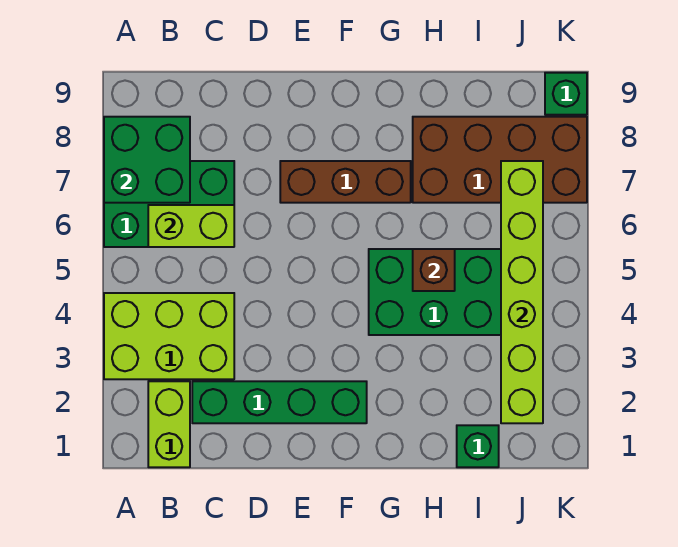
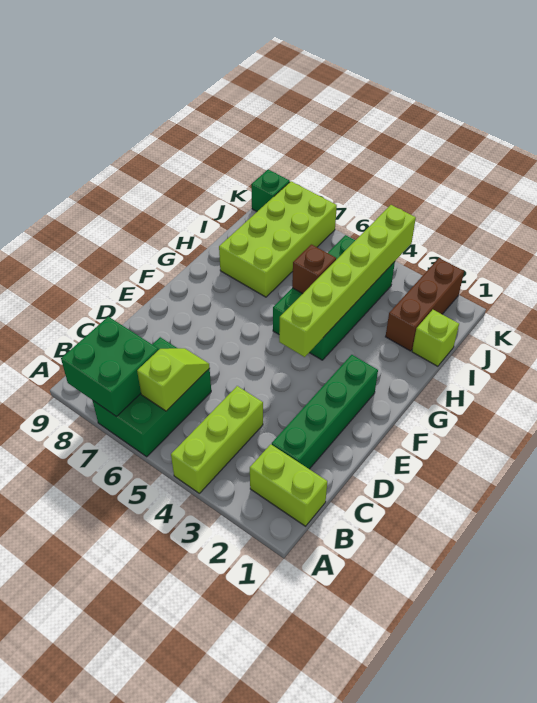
lime 2x3 brick [104,293,234,379] -> lime 1x3 brick [171,386,263,493]
lime 1x2 brick [148,205,234,247] -> lime 1x2 slope [137,348,209,411]
brown 1x3 brick [280,161,411,203] -> brown 1x3 brick moved to [386,258,464,351]
brown 2x4 brick [413,117,587,203] -> lime 2x4 brick [219,181,337,297]
green 1x1 brick [457,425,499,467] -> lime 1x1 brick [412,310,459,366]
lime 1x6 brick [501,161,543,423] -> lime 1x6 brick turned to [279,205,416,357]

